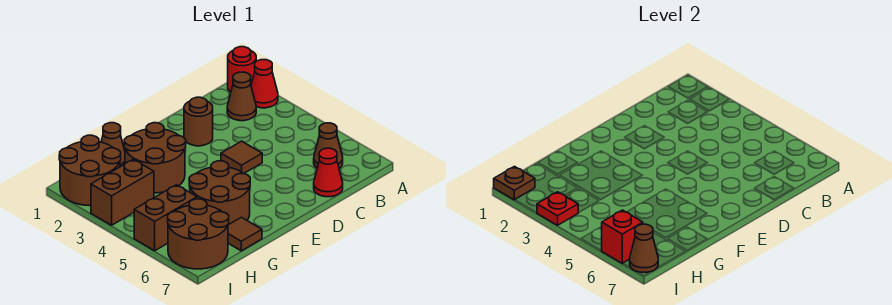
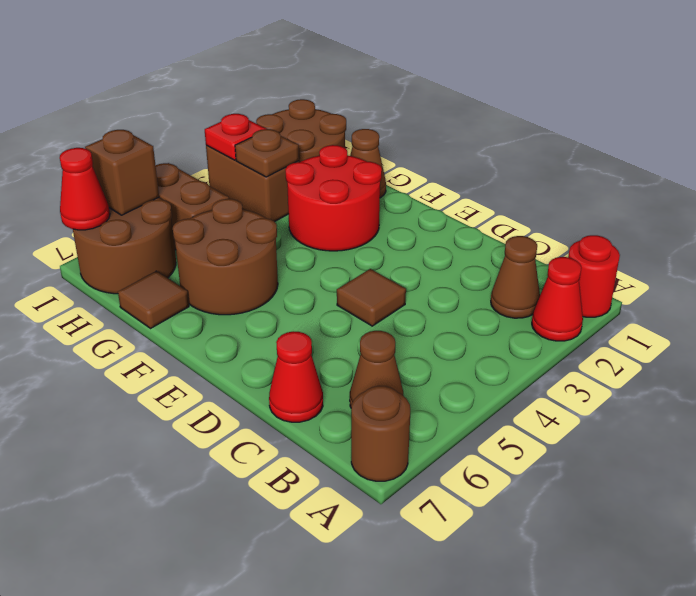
brown 1x1 round brick [184,97,213,146] -> brown 1x1 round brick moved to [351,386,410,481]
brown 2x2 round brick [124,123,186,193] -> red 2x2 round brick [285,145,382,251]
brown 1x1 plate [494,166,535,200] -> brown 1x1 plate moved to [235,129,299,177]
red 1x1 brick [602,210,643,263] -> brown 1x1 brick [85,130,159,215]
brown 1x1 cone [630,224,658,272] -> red 1x1 cone [60,148,110,230]

